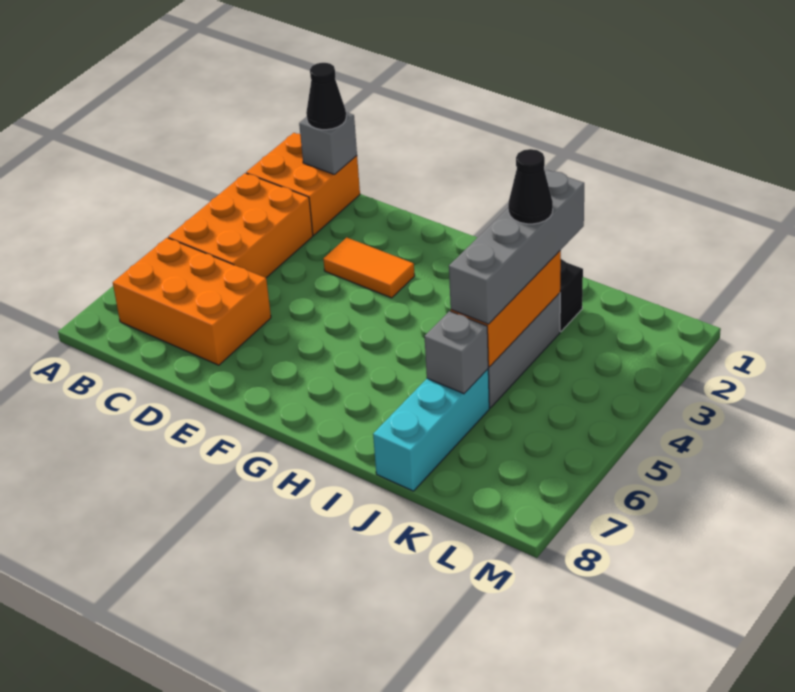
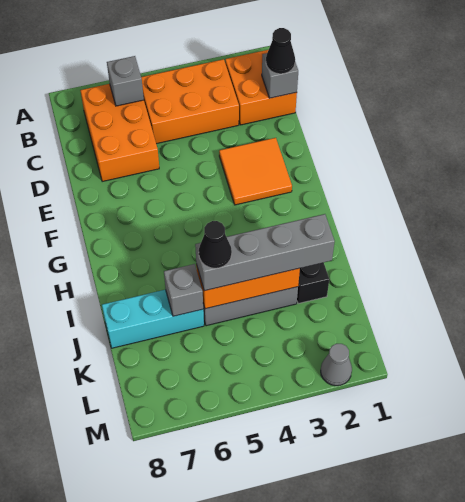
none -> grey 1x1 brick [107,56,144,106]
orange 1x2 tile [323,238,415,298] -> orange 2x2 tile [219,138,292,205]
black 1x1 cone [508,149,553,224] -> black 1x1 cone moved to [199,221,232,268]
none -> grey 1x1 cone [321,344,352,386]

